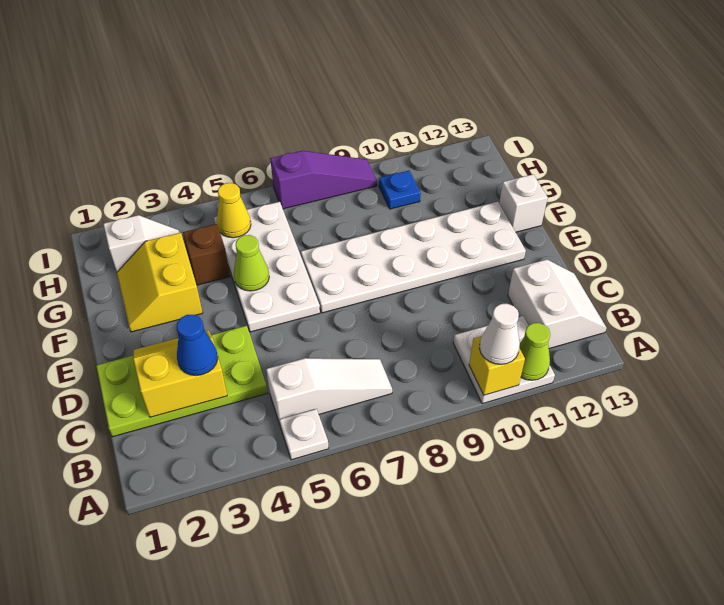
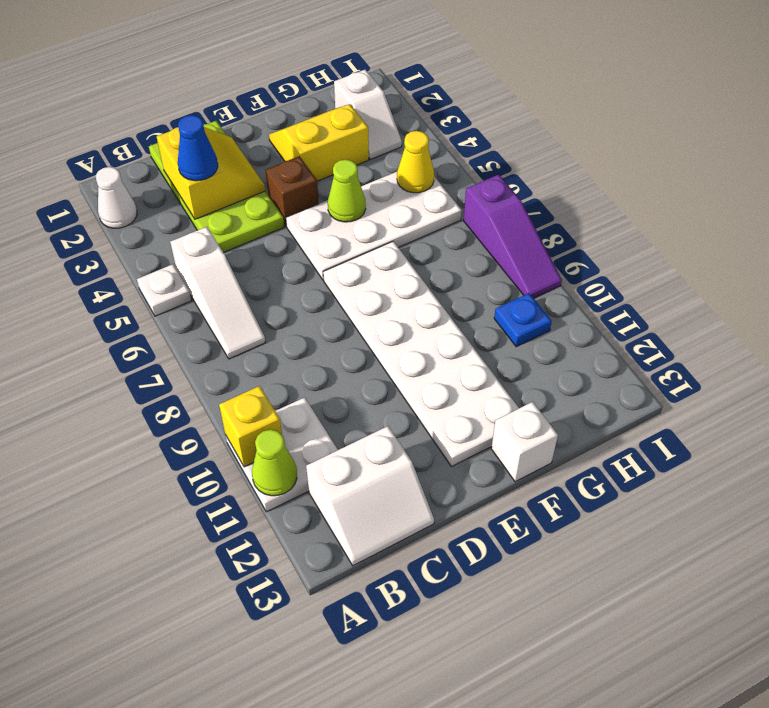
white 1x1 cone [480,304,520,364] -> white 1x1 cone moved to [96,167,137,228]
brown 1x1 brick [183,224,230,285] -> brown 1x1 brick moved to [265,156,319,226]

